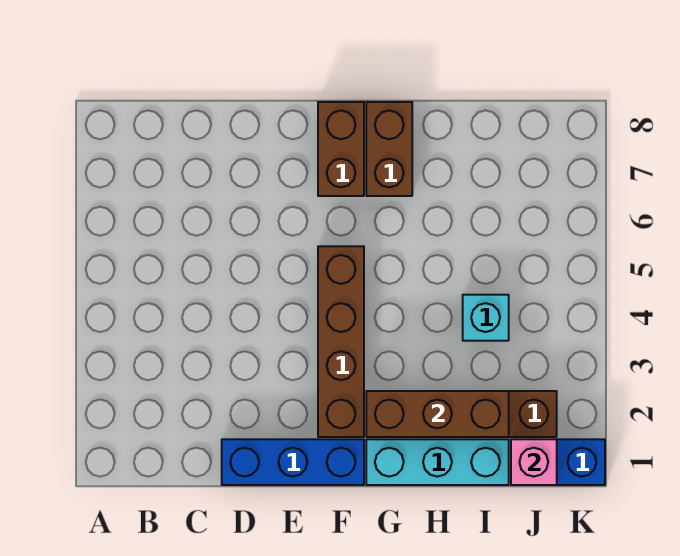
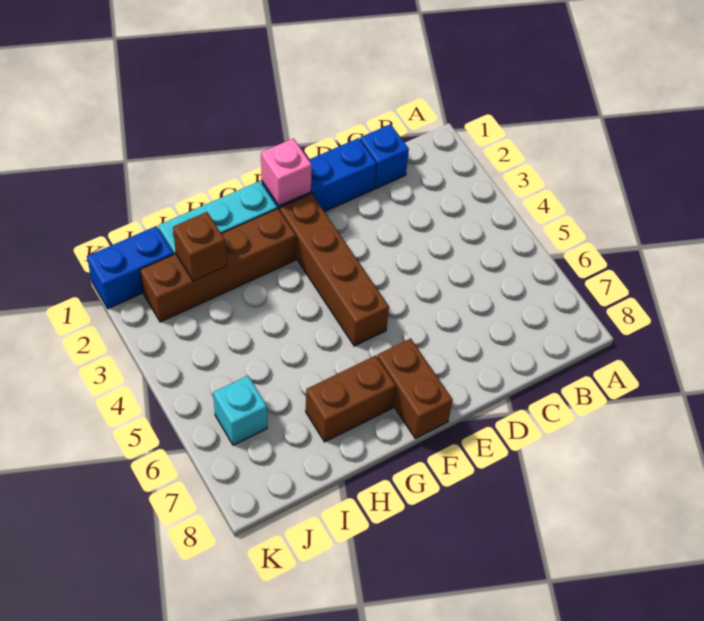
none -> blue 1x1 brick [360,124,409,188]
brown 1x3 brick [366,391,509,437] -> brown 1x1 brick [173,212,227,281]
brown 1x2 brick [366,102,412,196] -> brown 1x2 brick turned to [306,355,396,442]
cyan 1x1 brick [463,295,509,341] -> cyan 1x1 brick moved to [213,376,267,445]
pink 1x1 brick [511,439,557,485] -> pink 1x1 brick moved to [261,138,312,206]

